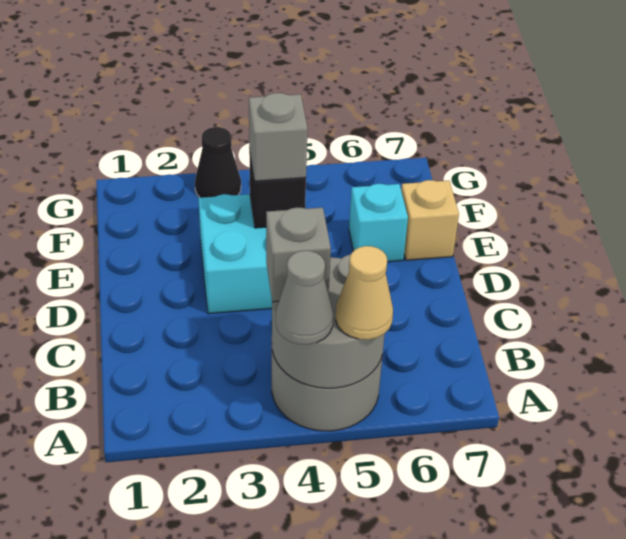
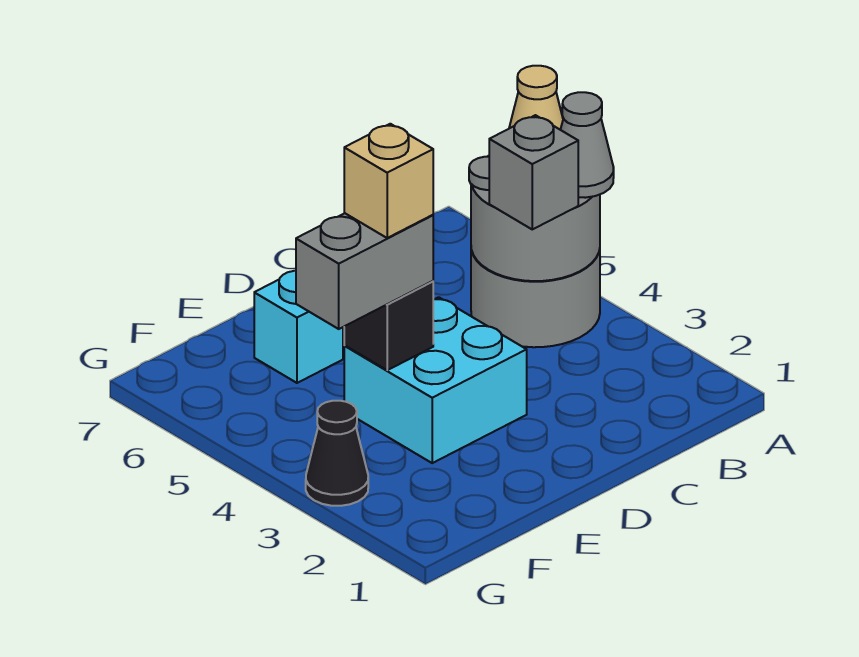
grey 1x1 brick [249,93,308,181] -> grey 1x2 brick [296,213,433,329]
tan 1x1 brick [401,180,459,260] -> tan 1x1 brick moved to [344,124,433,238]

